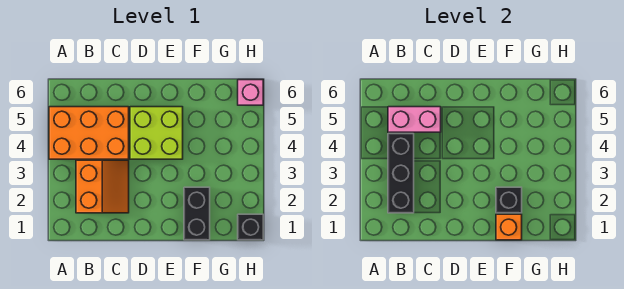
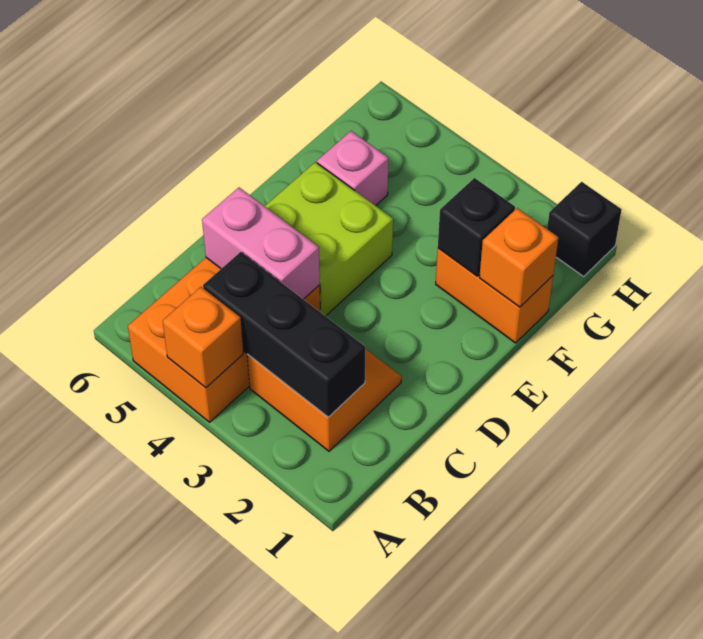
none -> orange 1x1 brick [163,287,243,388]
pink 1x2 brick [388,107,441,132] -> pink 1x2 brick turned to [202,188,320,299]
black 1x2 brick [184,187,210,240] -> orange 1x2 brick [436,248,553,343]
pink 1x1 brick [238,80,263,105] -> pink 1x1 brick moved to [317,131,389,206]

